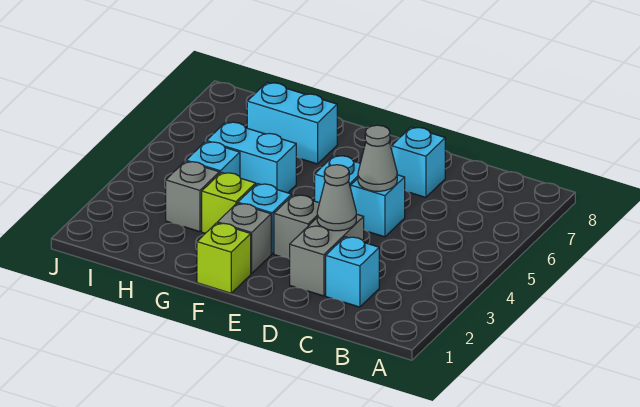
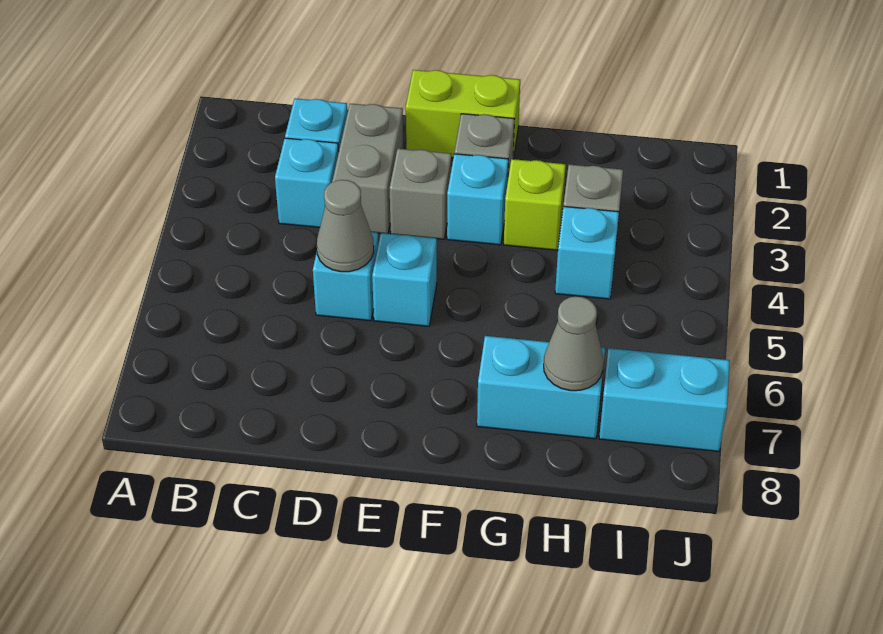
grey 1x1 cone [317,165,356,231] -> grey 1x1 cone moved to [544,296,604,391]
cyan 1x1 brick [392,127,445,197] -> cyan 1x1 brick moved to [275,138,339,227]
lime 1x1 brick [197,223,251,293] -> lime 1x2 brick [406,70,520,159]
cyan 1x2 brick [207,122,296,193] -> cyan 1x2 brick moved to [599,348,730,451]

